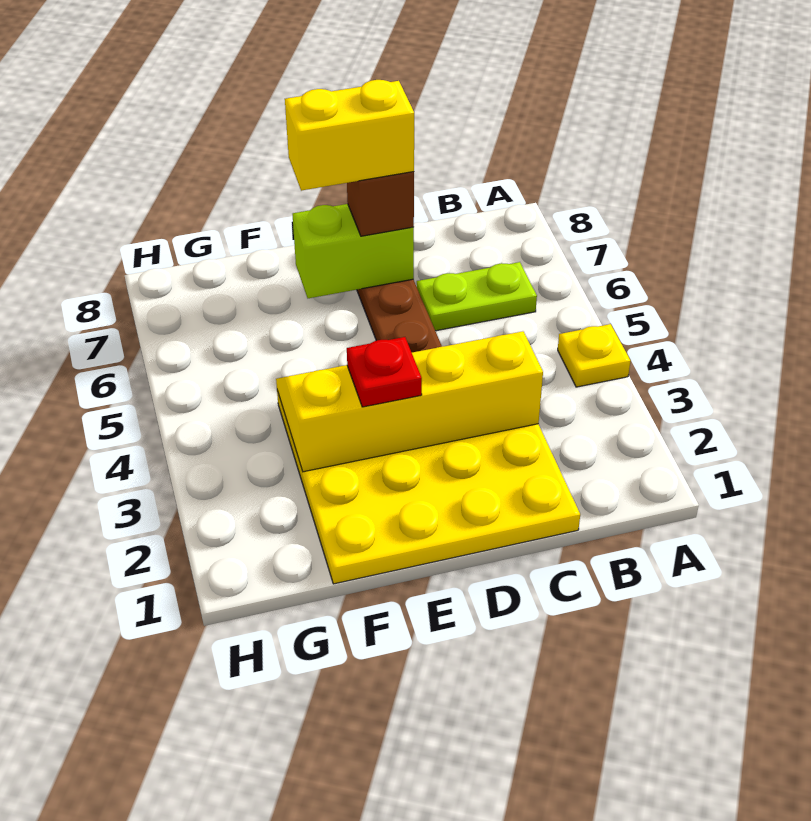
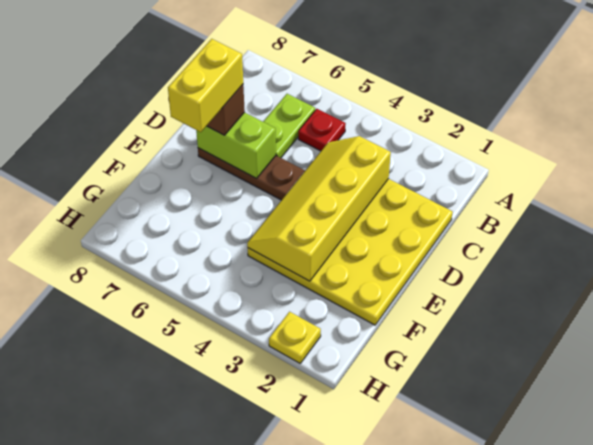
yellow 1x1 plate [558,324,630,387] -> yellow 1x1 plate moved to [269,312,321,363]
lime 1x2 brick [292,204,414,298] -> lime 1x2 brick turned to [196,112,276,178]
red 1x1 plate [347,337,422,407] -> red 1x1 plate moved to [298,109,346,151]

